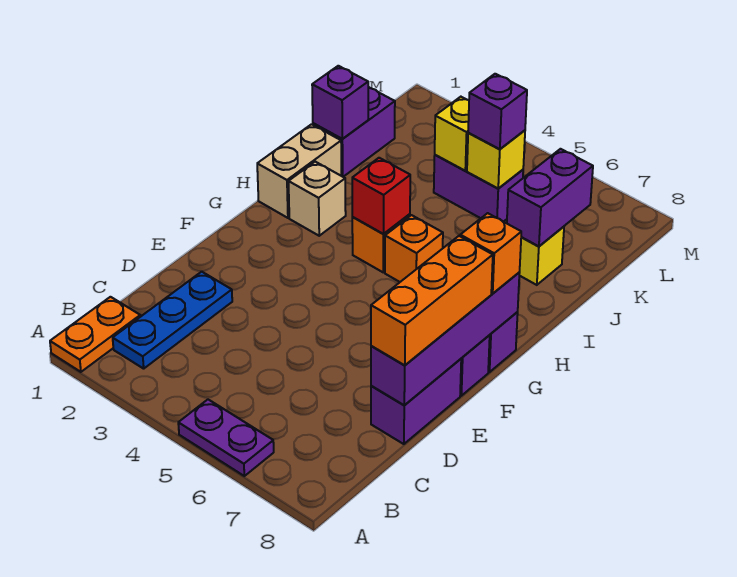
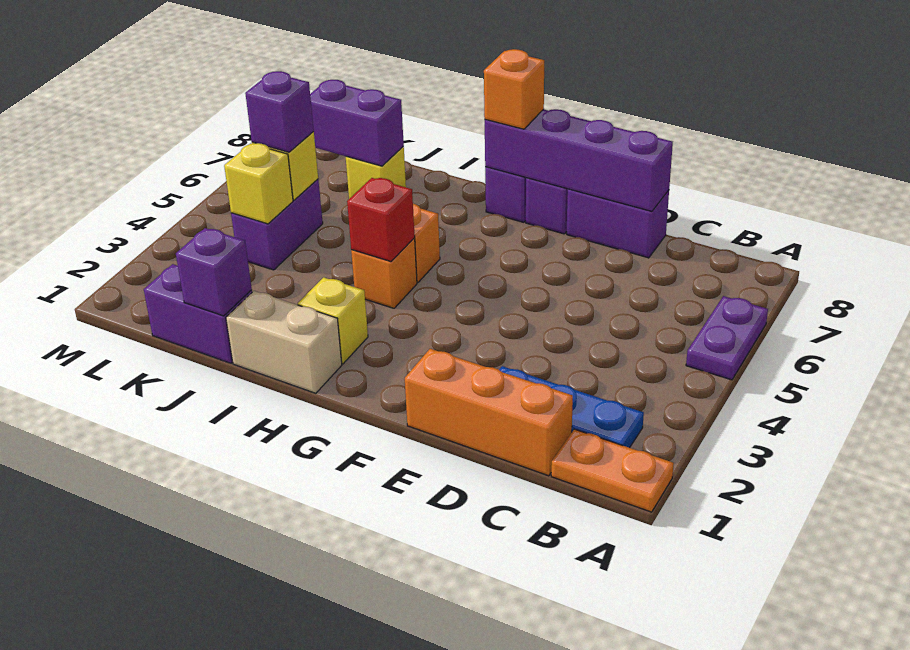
orange 1x3 brick [371,236,493,365] -> orange 1x3 brick moved to [405,349,573,476]
tan 1x1 brick [289,162,346,236] -> yellow 1x1 brick [298,277,368,364]

